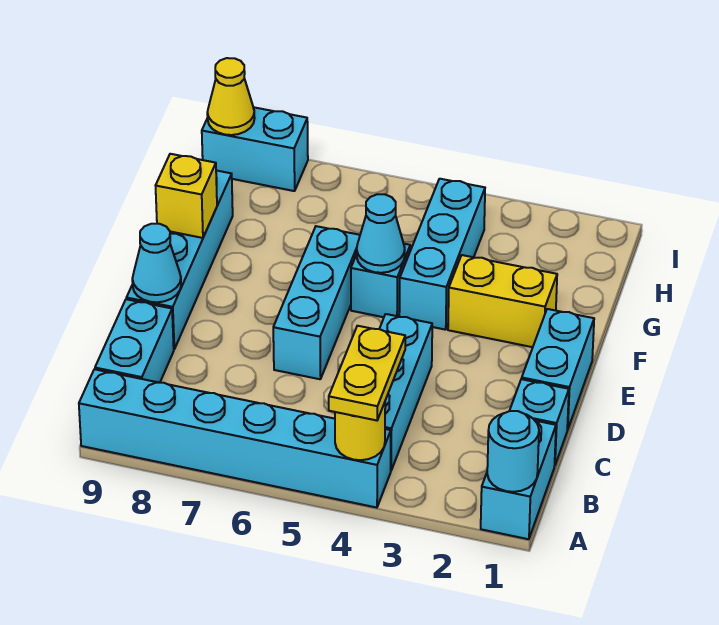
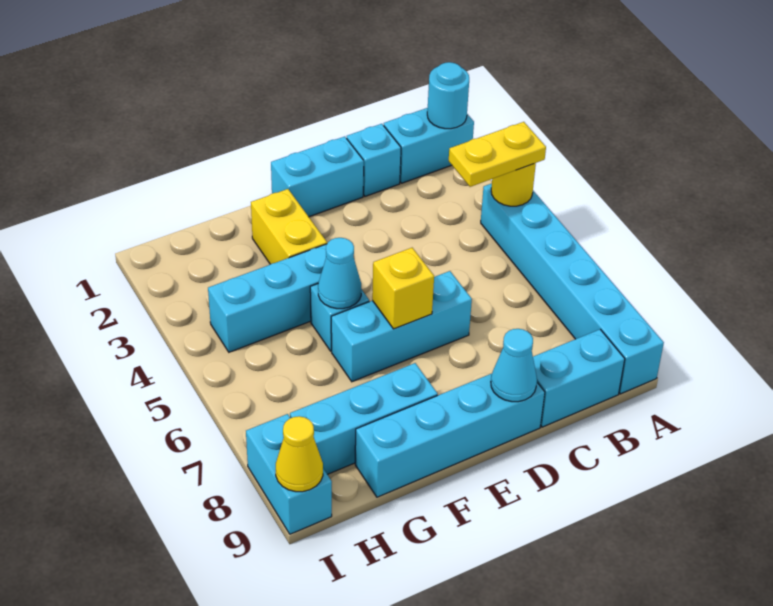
cyan 1x3 brick [380,314,432,470] -> cyan 1x3 brick moved to [290,363,438,474]
yellow 1x1 brick [156,154,217,238] -> yellow 1x1 brick moved to [372,248,434,329]

